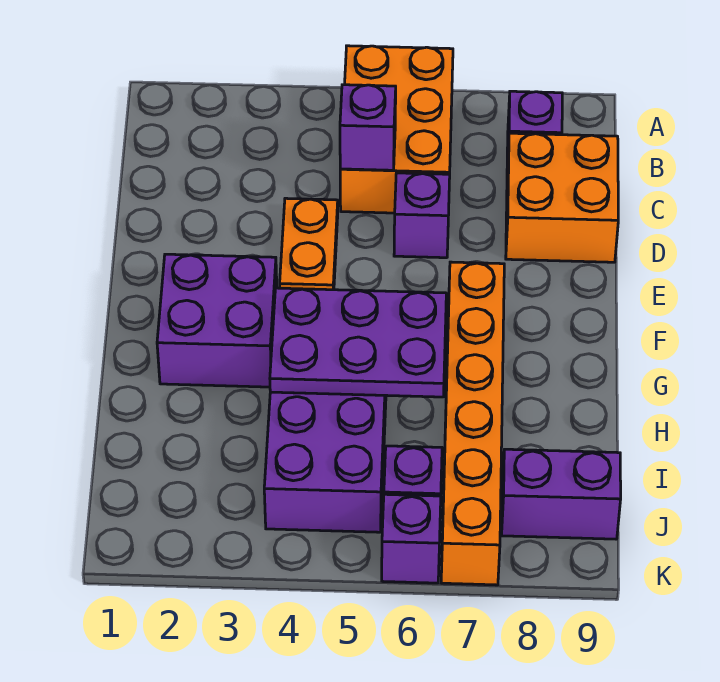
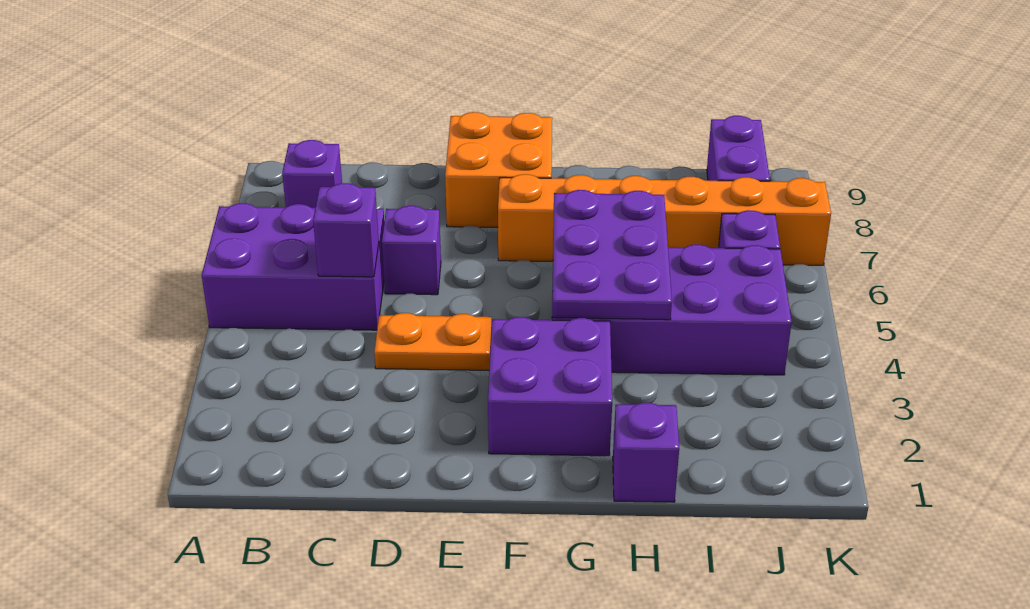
orange 2x3 brick [340,46,453,213] -> purple 2x3 brick [202,203,384,330]
orange 2x2 brick [506,133,618,262] -> orange 2x2 brick moved to [445,112,552,227]
purple 1x1 brick [382,494,441,583] -> purple 1x1 brick moved to [613,403,679,502]

